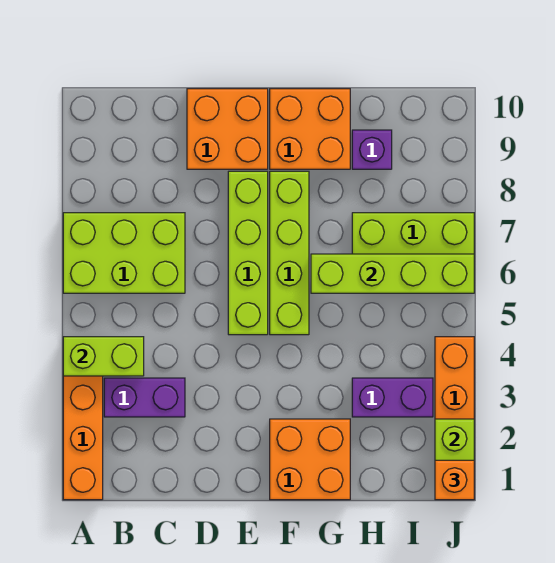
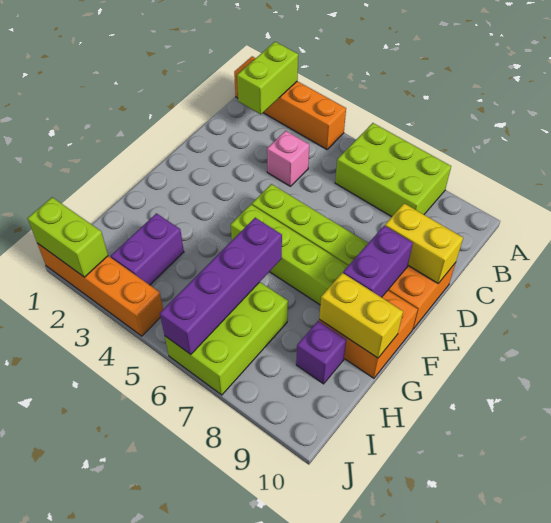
lime 1x2 brick [63,337,144,376] -> lime 1x2 brick moved to [237,42,298,114]
lime 2x3 brick [63,213,185,293] -> lime 2x3 brick turned to [335,123,451,217]
purple 1x2 brick [104,378,185,417] -> purple 1x2 brick moved to [343,226,413,297]
none -> pink 1x1 brick [267,131,309,186]
none -> yellow 1x2 brick [385,203,463,283]
orange 2x2 brick [270,419,350,500] -> none
lime 1x4 brick [311,254,474,293] -> purple 1x4 brick [160,218,282,354]
none -> yellow 1x2 brick [319,273,403,358]
orange 1x1 brick [435,460,474,500] -> none

